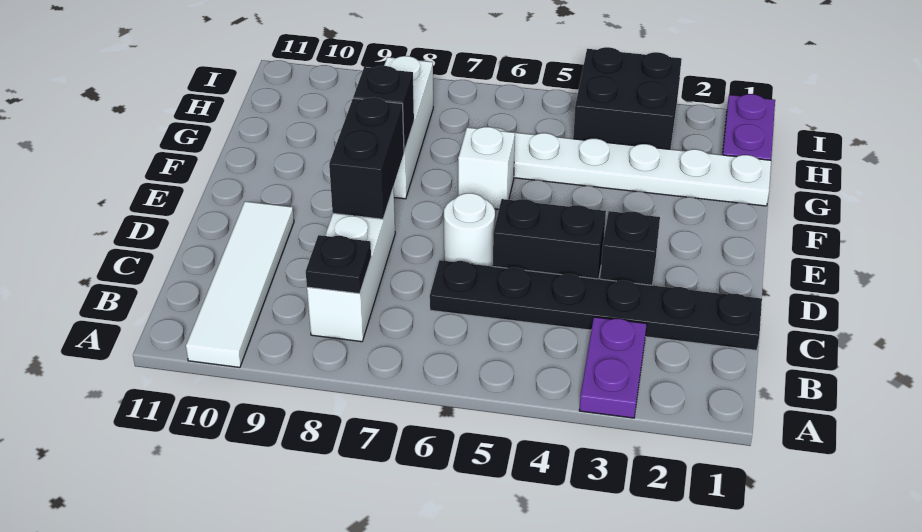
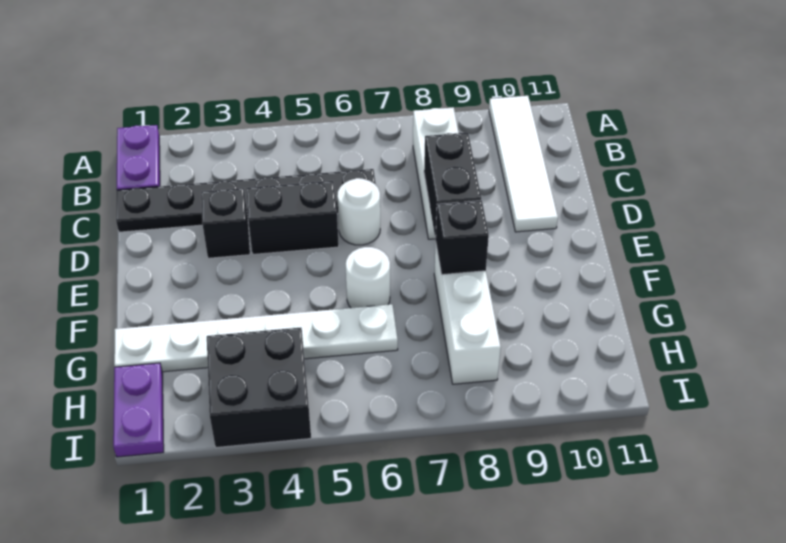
purple 1x2 plate [579,317,647,418] -> purple 1x2 plate moved to [117,125,160,190]
black 1x1 plate [306,235,371,294] -> none
white 1x1 brick [458,127,515,209] -> white 1x1 round brick [346,247,390,308]

